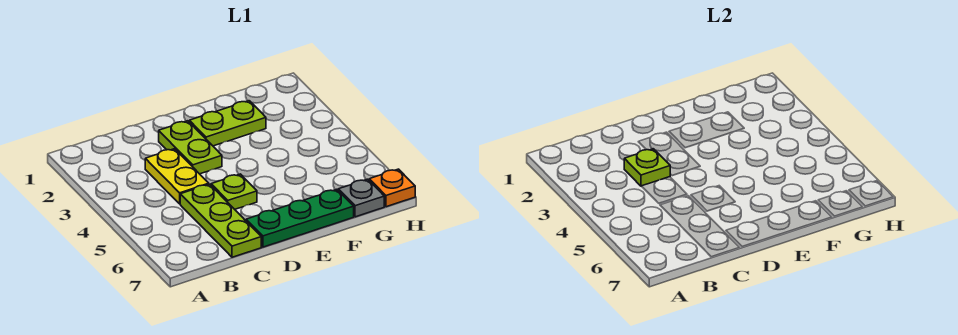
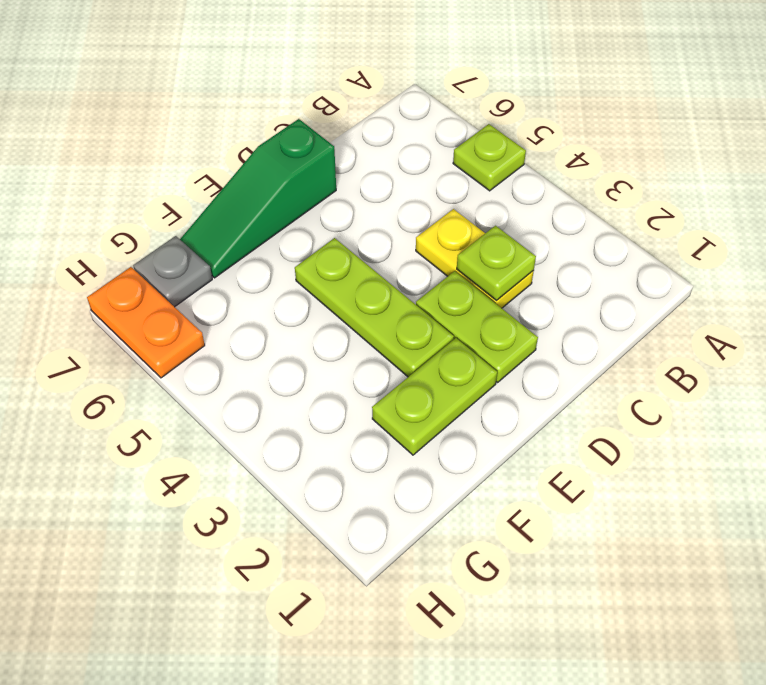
lime 1x3 plate [180,184,261,257] -> lime 1x3 plate moved to [295,238,454,377]
lime 1x1 plate [211,174,257,209] -> lime 1x1 plate moved to [453,124,526,191]
green 1x3 plate [246,189,354,247] -> green 1x3 slope [180,119,336,278]
orange 1x1 plate [369,169,415,207] -> orange 1x2 plate [87,267,205,378]

